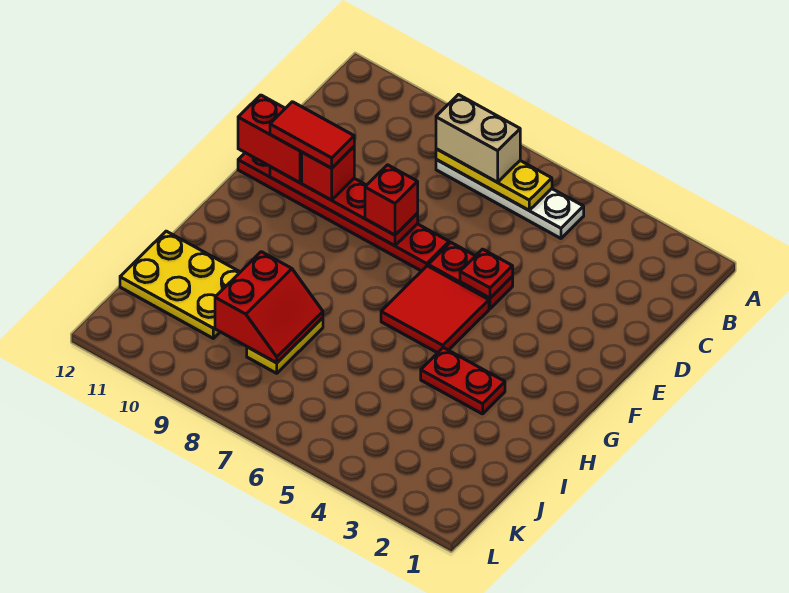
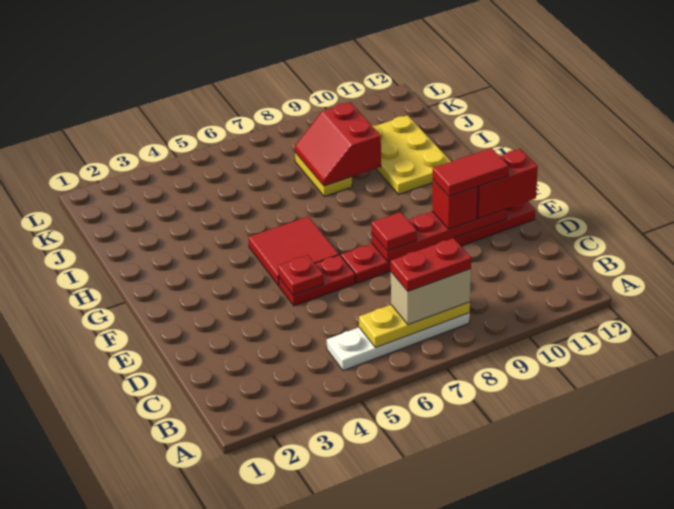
red 1x1 brick [365,165,418,235] -> red 1x1 tile [371,212,417,251]
red 1x2 plate [421,348,505,414] -> red 1x2 plate moved to [391,238,471,291]
yellow 2x3 plate [120,231,240,338] -> yellow 2x3 plate turned to [373,115,451,194]

